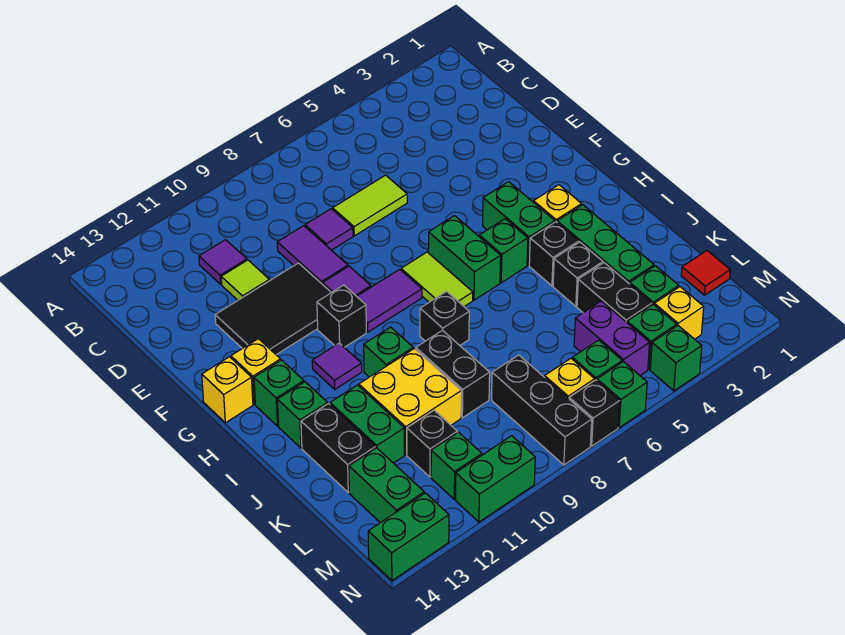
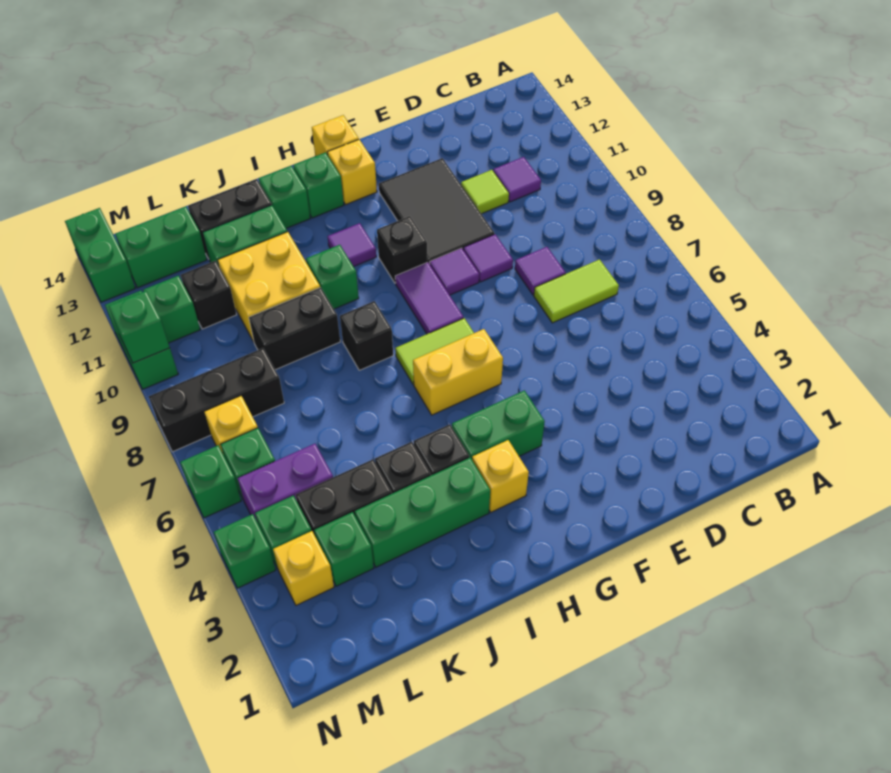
lime 1x2 tile [333,175,407,236] -> lime 1x2 tile turned to [534,259,619,323]
purple 1x2 tile [277,226,348,285] -> purple 1x1 tile [463,234,513,282]
green 1x2 brick [428,216,501,300] -> yellow 1x2 brick [413,329,503,415]
green 1x1 brick [479,219,528,283] -> green 1x1 brick moved to [109,291,170,363]
red 1x1 tile [681,251,730,295] -> none
black 1x1 brick [569,380,620,446] -> none

